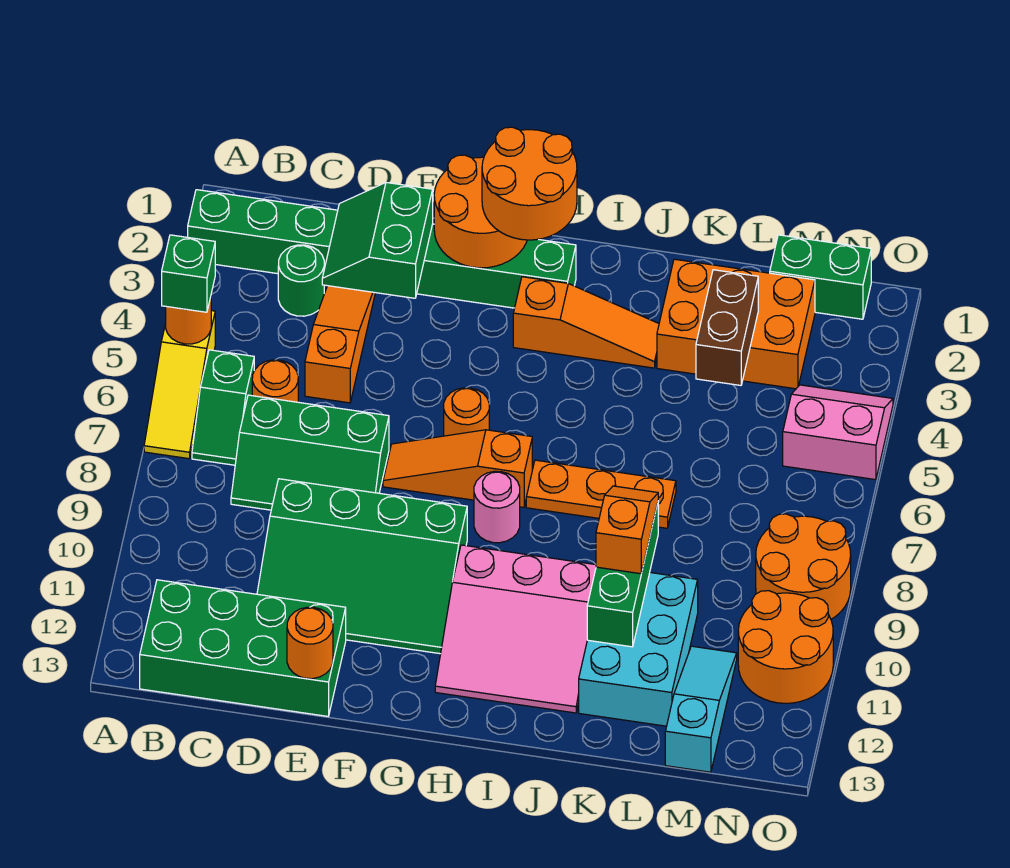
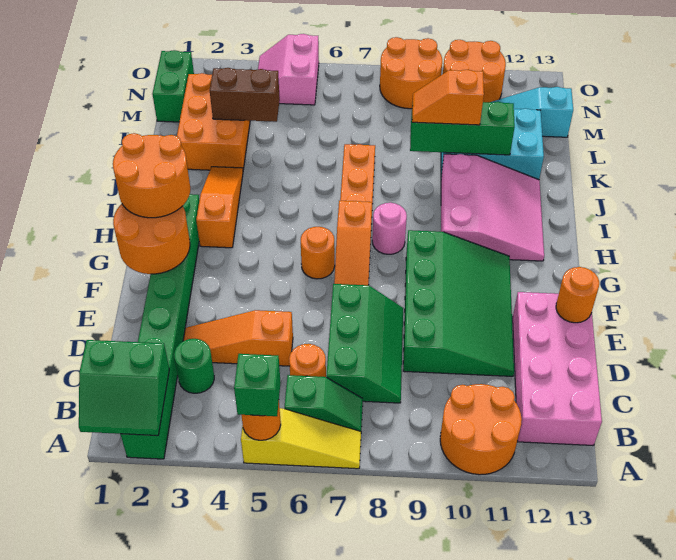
none -> orange 2x2 round brick [440,384,522,475]
green 2x4 brick [140,580,346,716] -> pink 2x4 brick [513,292,602,446]
green 2x2 slope [322,182,433,298] -> green 2x2 slope moved to [79,340,169,436]

